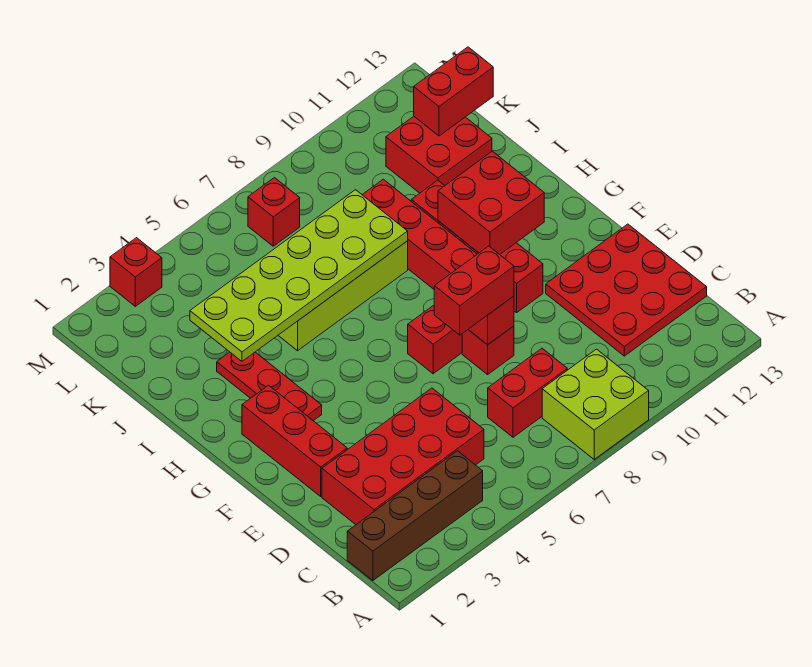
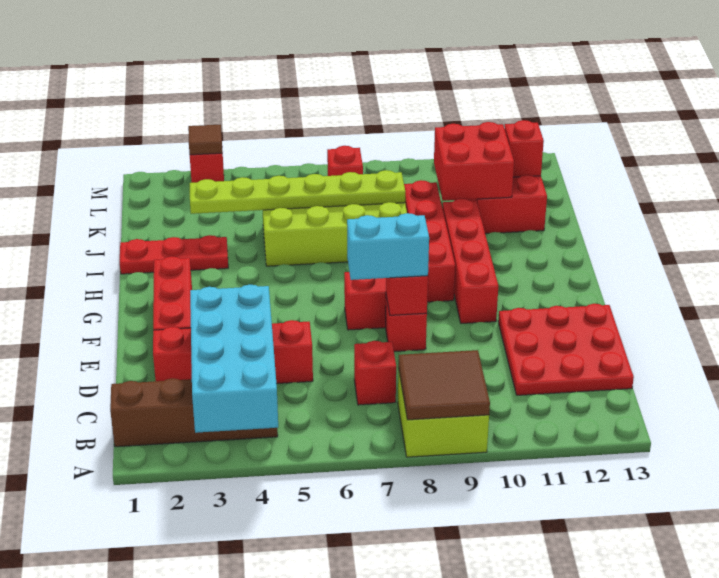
none -> cyan 2x4 brick [190,284,278,433]
none -> brown 2x2 tile [398,350,490,420]
red 2x4 brick [322,388,484,525] -> red 1x4 brick [153,320,313,384]
red 1x2 brick [488,348,567,437] -> red 1x1 brick [354,341,396,405]
red 1x2 brick [434,246,514,335] -> cyan 1x2 brick [347,213,429,280]
red 1x3 plate [217,352,322,421] -> red 1x3 plate turned to [120,235,228,274]
red 2x2 brick [438,151,544,254] -> red 2x2 brick moved to [434,122,514,201]
lime 2x6 plate [190,190,408,361] -> lime 1x6 plate [190,170,405,214]
red 1x2 brick [414,47,493,136] -> red 1x1 brick [504,120,544,177]
none -> brown 1x1 tile [188,125,222,155]

